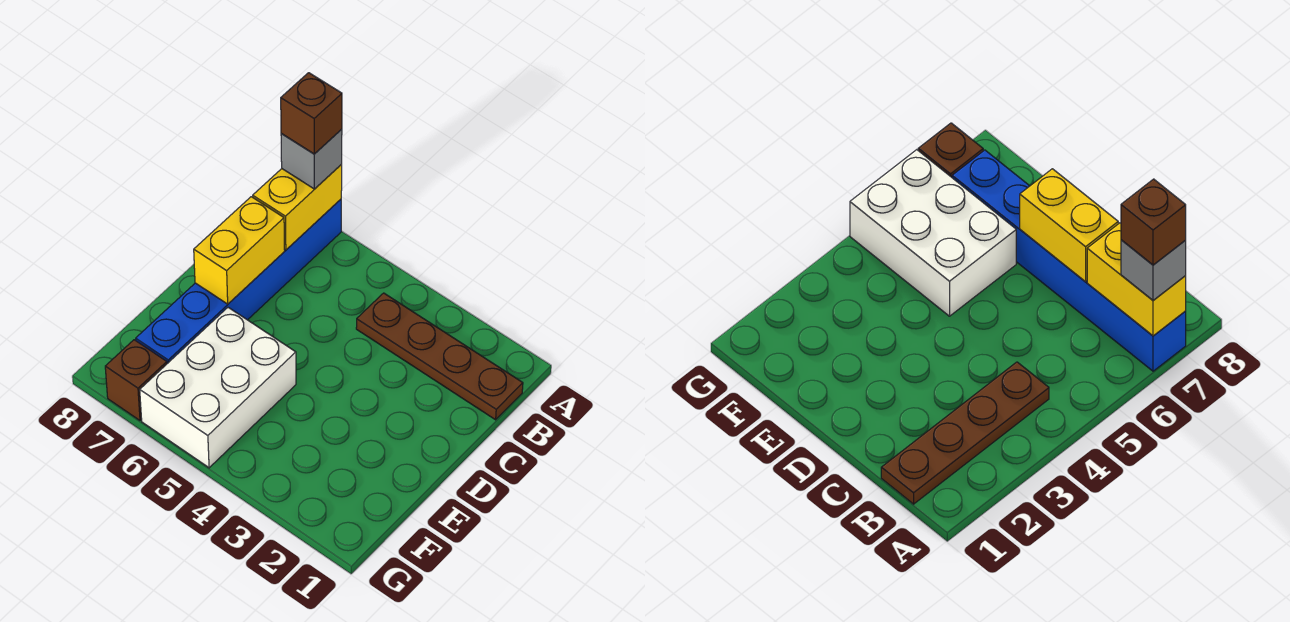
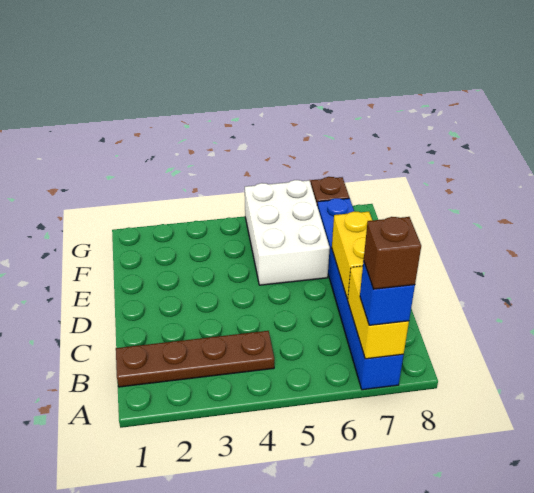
grey 1x1 brick [281,129,342,189] -> blue 1x1 brick [360,261,415,325]

